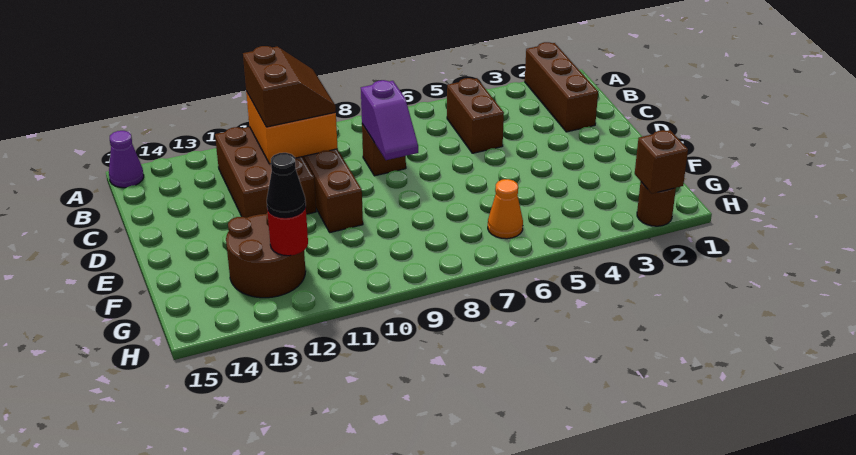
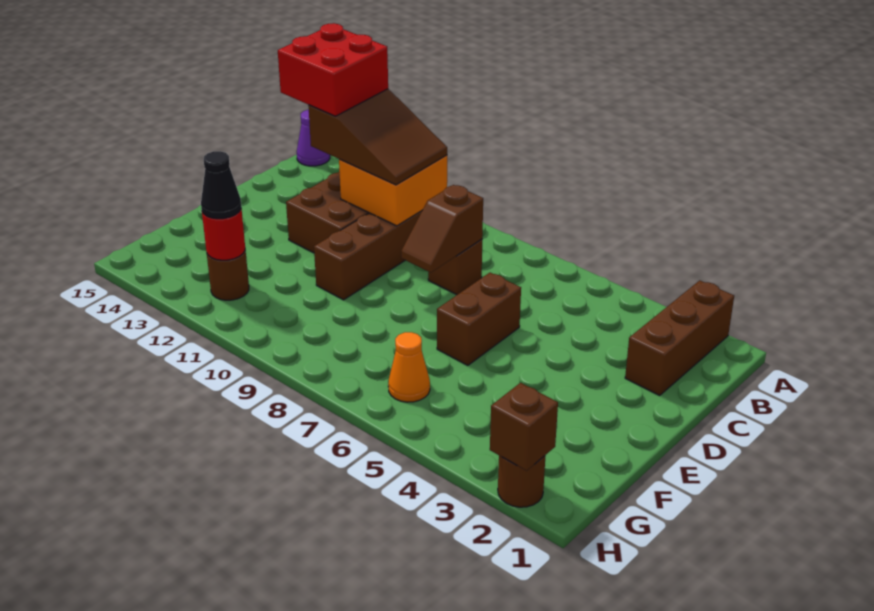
brown 1x2 brick [447,78,504,153] -> brown 1x2 brick moved to [437,273,521,365]
brown 2x2 slope [243,46,336,127] -> brown 2x3 slope [308,89,447,185]
none -> red 2x2 brick [278,23,388,116]
purple 1x2 slope [361,80,418,160] -> brown 1x2 slope [401,185,483,273]
brown 2x2 round brick [226,212,306,298] -> brown 1x1 round brick [207,250,249,300]

